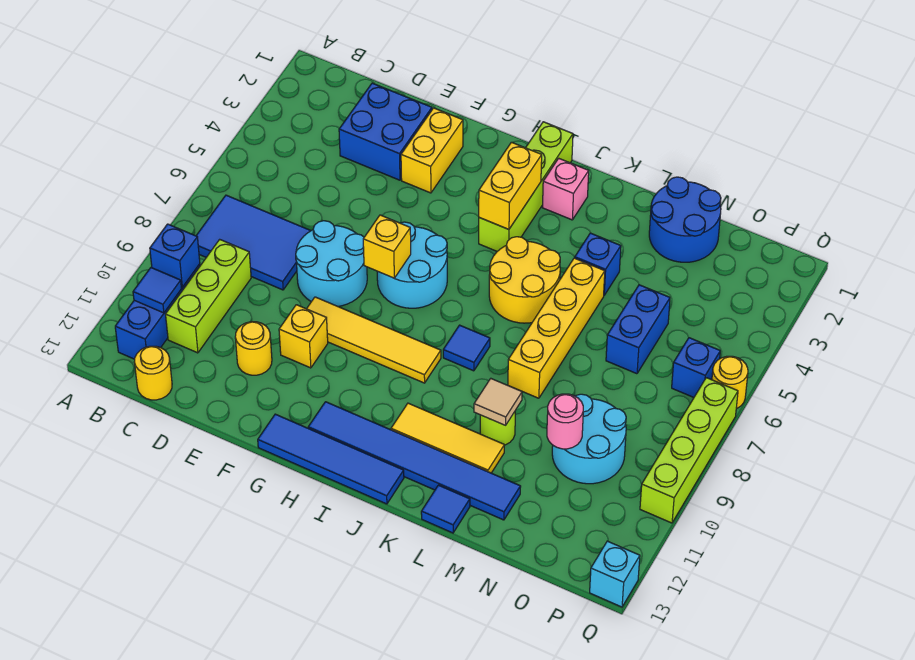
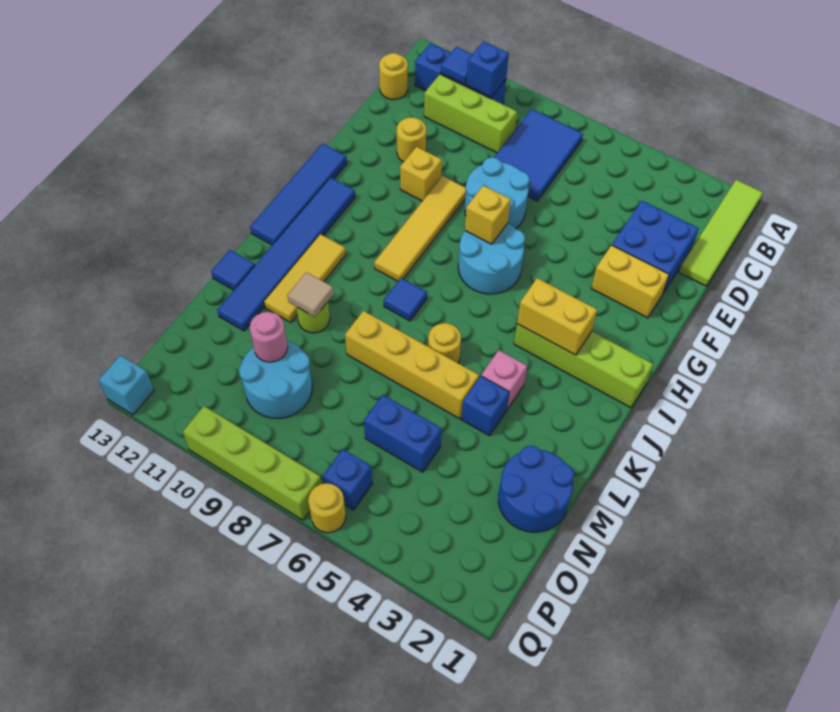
none -> lime 1x4 tile [679,180,763,286]
pink 1x1 brick [542,158,589,220] -> pink 1x1 brick moved to [481,350,527,409]
yellow 2x2 round brick [489,237,560,323] -> yellow 1x1 round brick [428,323,461,363]

